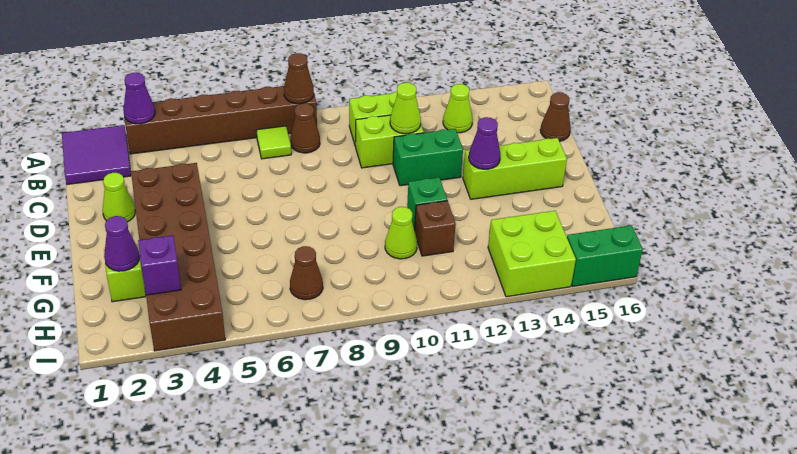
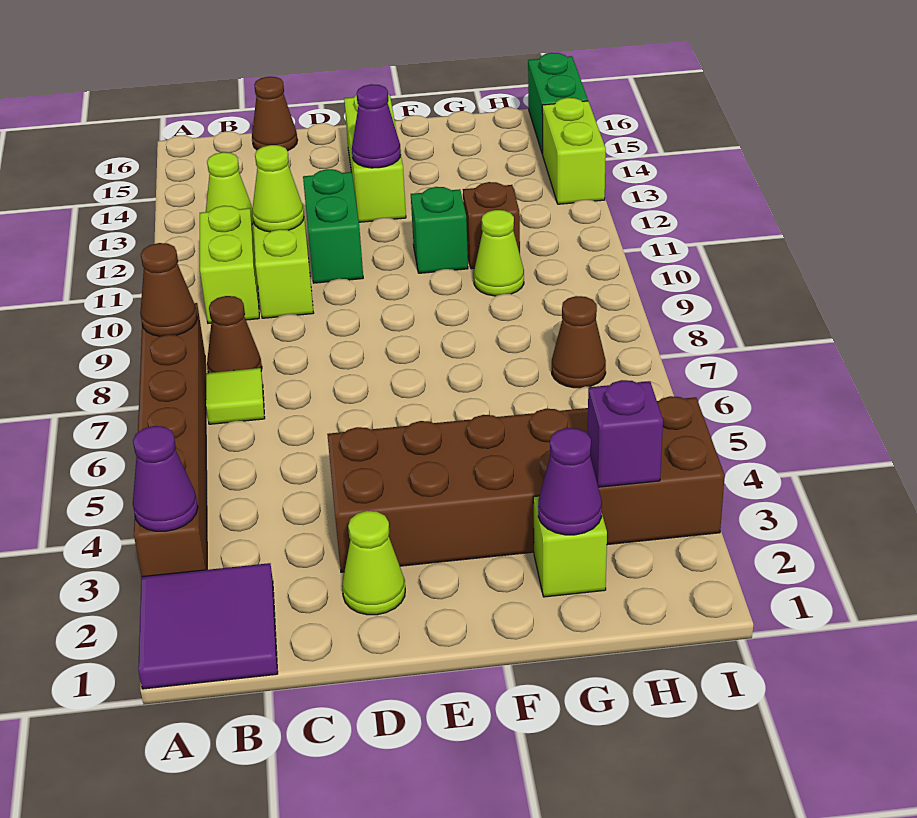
lime 2x2 brick [488,211,576,297] -> lime 1x2 brick [542,98,606,204]

